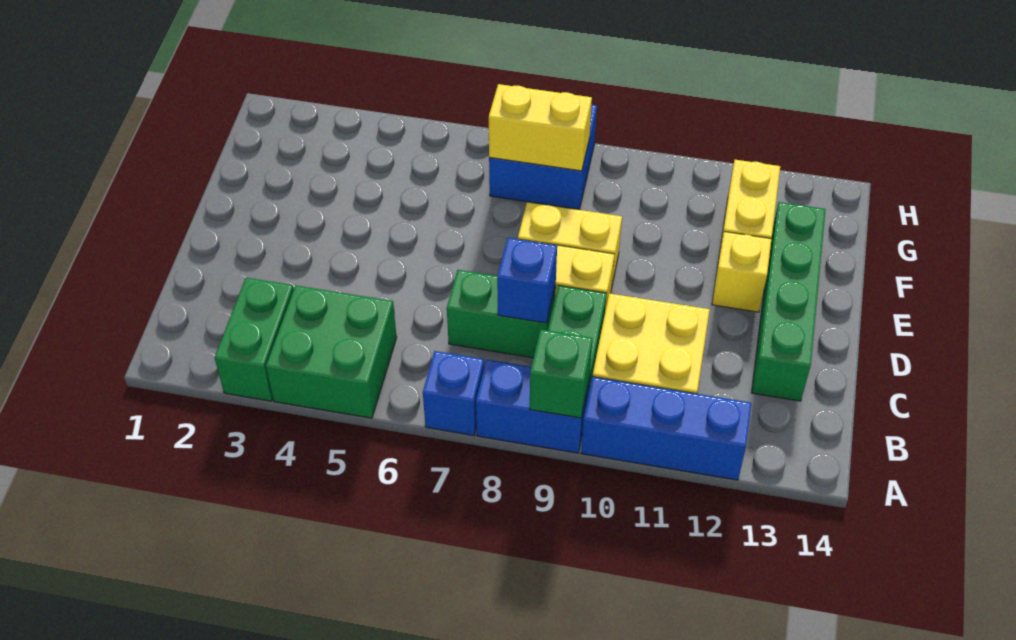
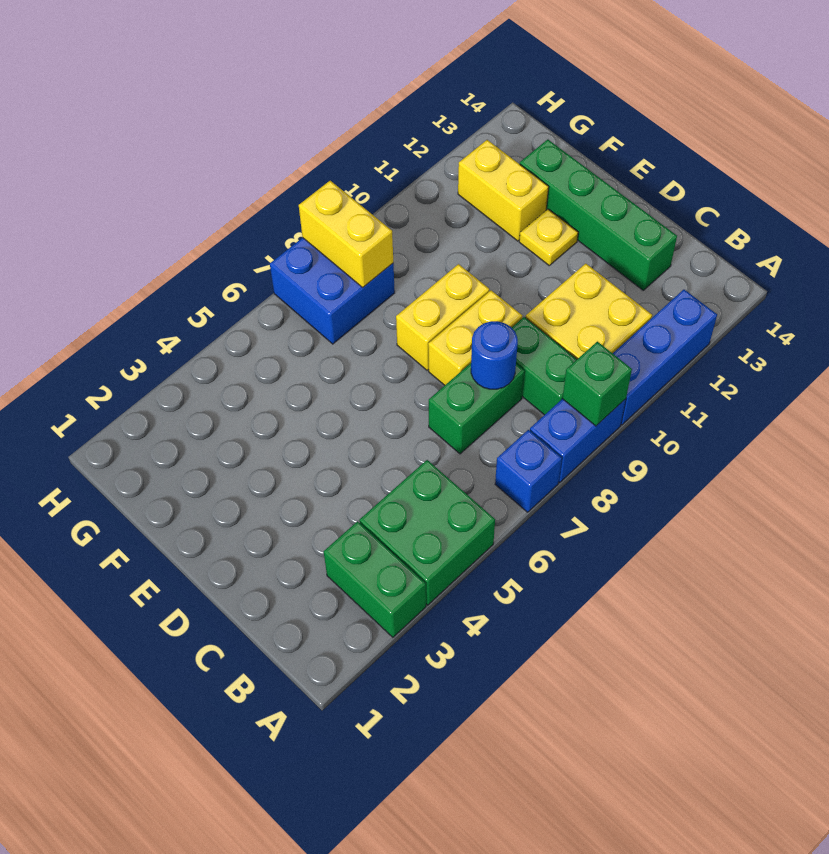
blue 1x1 brick [497,238,557,323] -> blue 1x1 round brick [471,321,518,389]
yellow 1x1 brick [712,232,771,312] -> yellow 1x1 plate [519,209,578,265]
yellow 1x2 brick [489,84,592,171] -> yellow 1x2 brick turned to [299,181,393,287]

